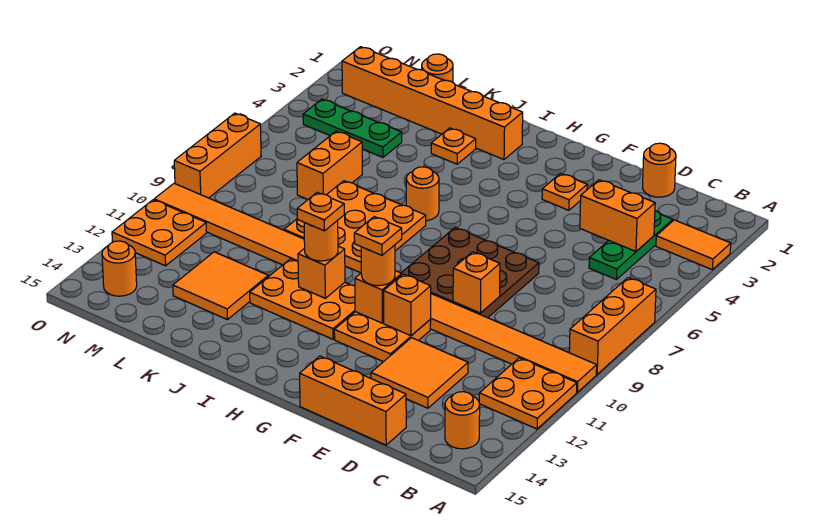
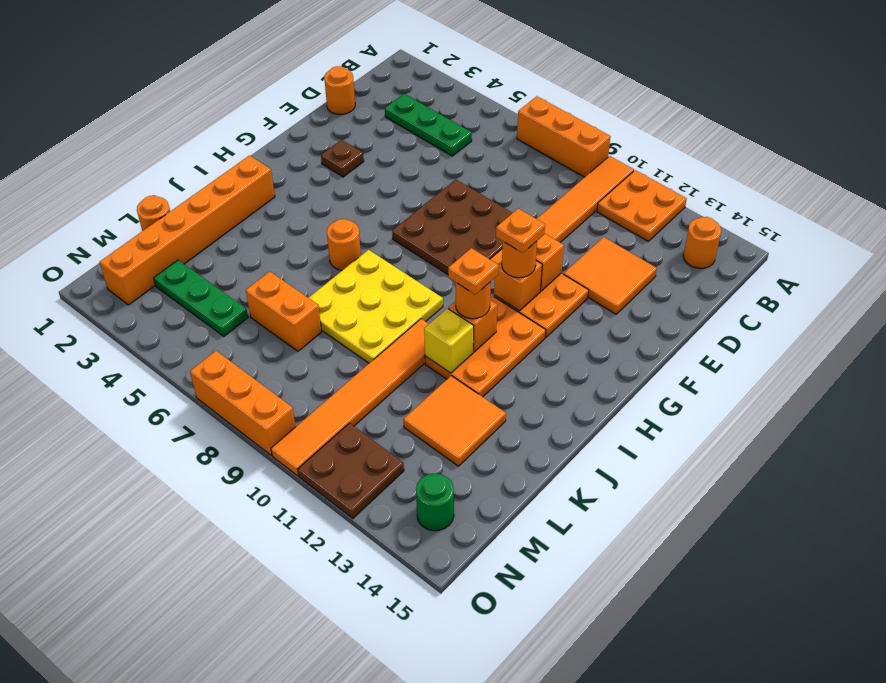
orange 1x2 tile [656,220,731,270] -> none
orange 1x2 brick [580,180,655,251] -> none
orange 1x3 brick [300,356,406,445] -> none
orange 1x1 brick [453,252,500,313] -> none
orange 1x1 plate [542,173,587,210] -> brown 1x1 plate [321,140,364,177]
orange 3x3 plate [284,181,426,273] -> yellow 3x3 plate [309,250,443,363]
orange 1x1 plate [431,128,476,164] -> none
none -> yellow 1x1 brick [424,308,474,373]
green 1x3 plate [303,99,402,157] -> green 1x3 plate turned to [154,260,248,336]
orange 2x2 plate [112,200,207,266] -> brown 2x2 plate [298,423,404,518]
orange 1x1 round brick [102,241,137,296] -> green 1x1 round brick [416,474,454,531]

